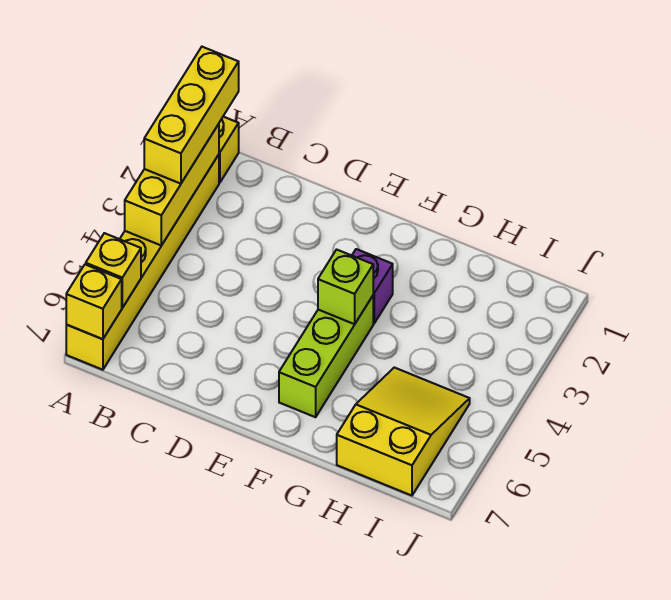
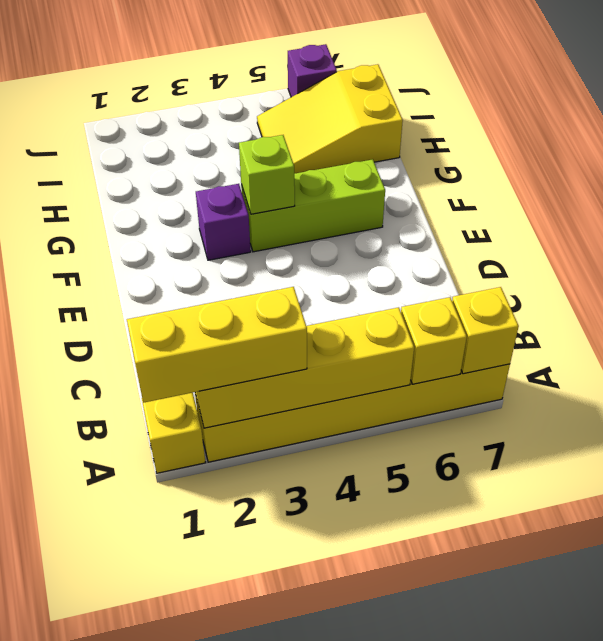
yellow 1x3 brick [125,124,219,245] -> yellow 1x4 brick [195,307,414,428]
none -> purple 1x1 brick [288,44,337,97]

